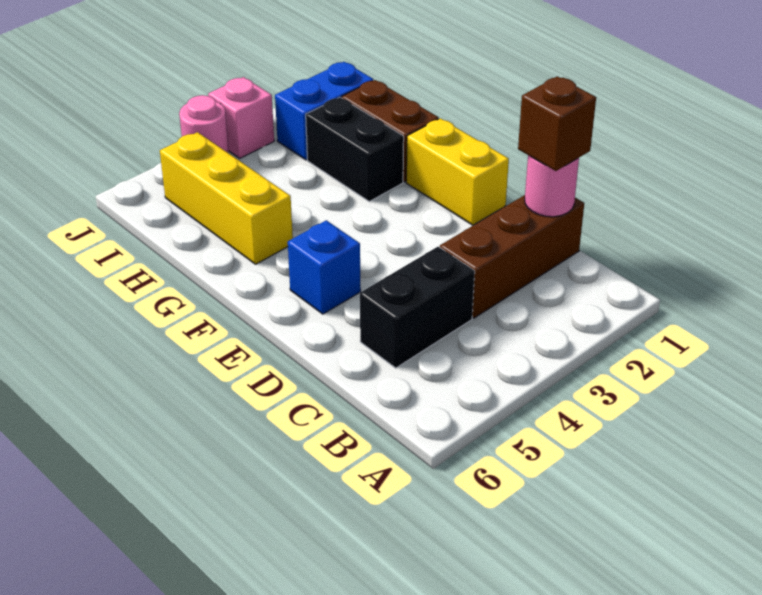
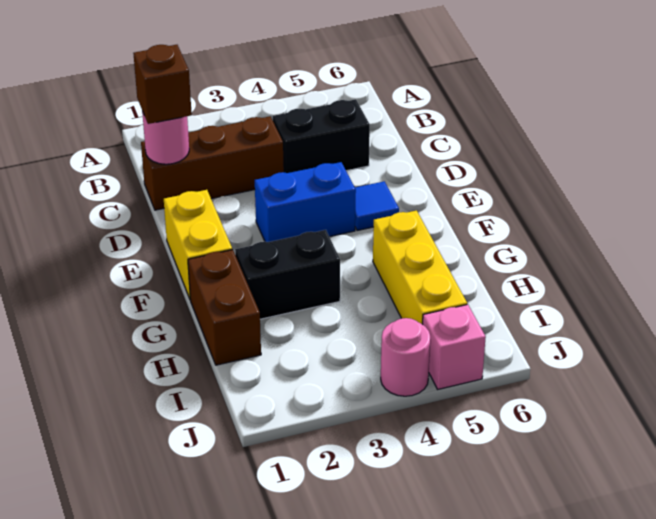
blue 1x1 brick [288,220,361,314] -> blue 1x1 tile [355,181,399,231]
black 1x2 brick [306,97,404,201] -> black 1x2 brick turned to [235,230,340,319]
blue 1x2 brick [275,62,373,160] -> blue 1x2 brick moved to [255,162,356,242]
pink 1x1 brick [208,77,274,158] -> pink 1x1 brick moved to [423,305,486,389]

